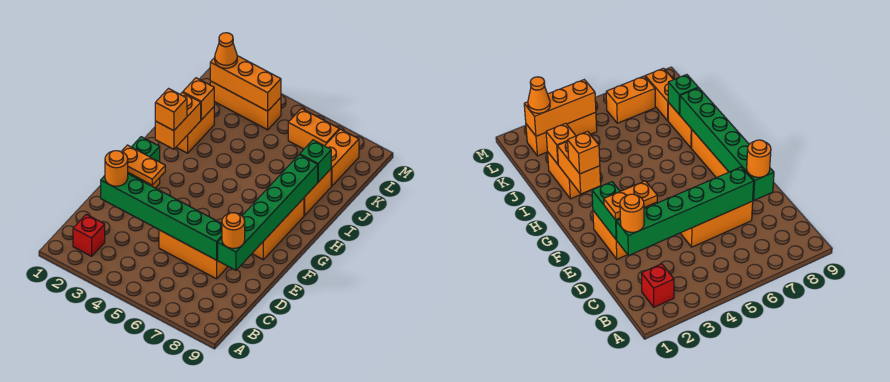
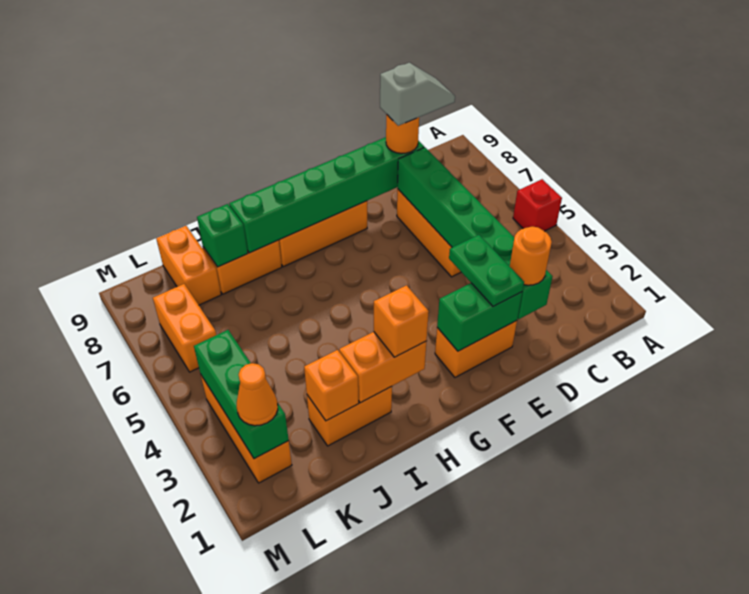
red 1x1 brick [73,214,105,256] -> red 1x1 brick moved to [513,179,562,231]
none -> grey 1x2 slope [380,63,455,126]
orange 1x2 plate [121,145,165,185] -> green 1x2 plate [449,235,524,306]
orange 1x2 brick [325,129,359,186] -> orange 1x2 brick turned to [156,226,221,305]
orange 1x3 brick [210,56,281,111] -> green 1x3 brick [194,330,289,459]

